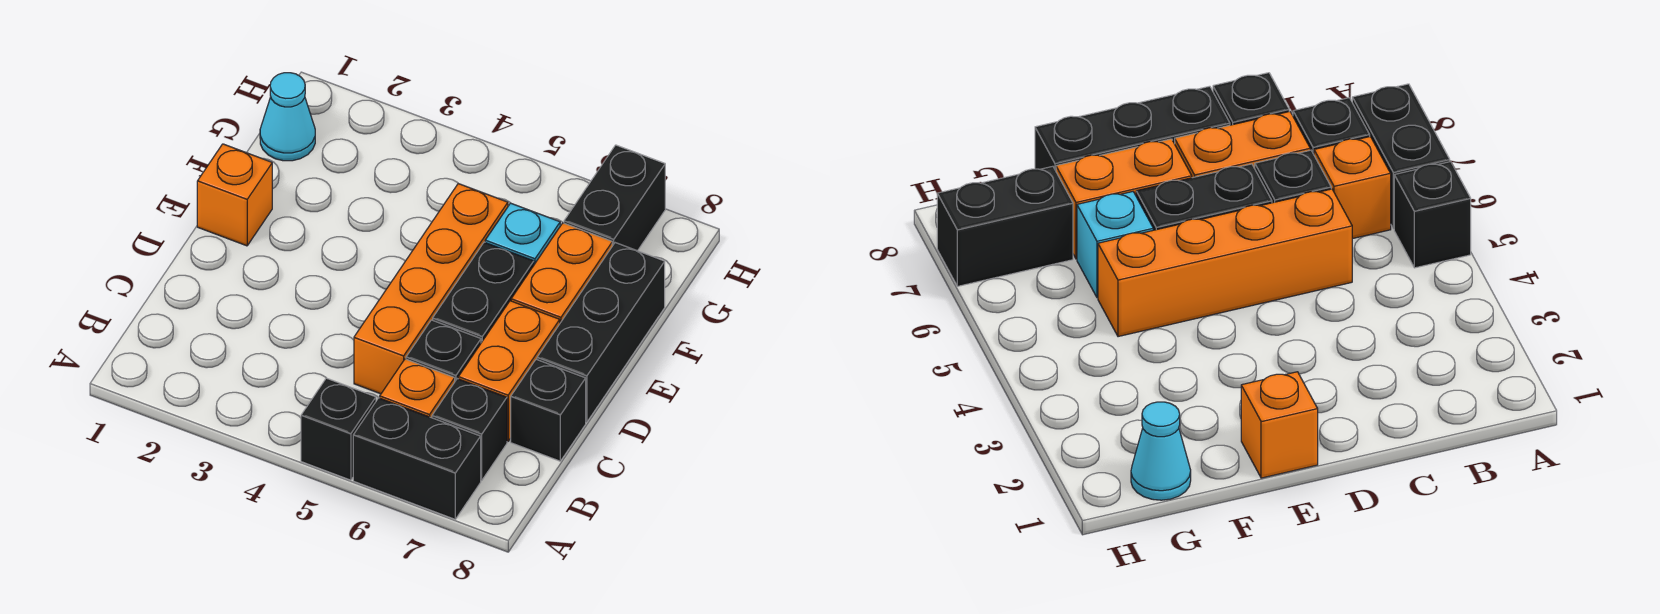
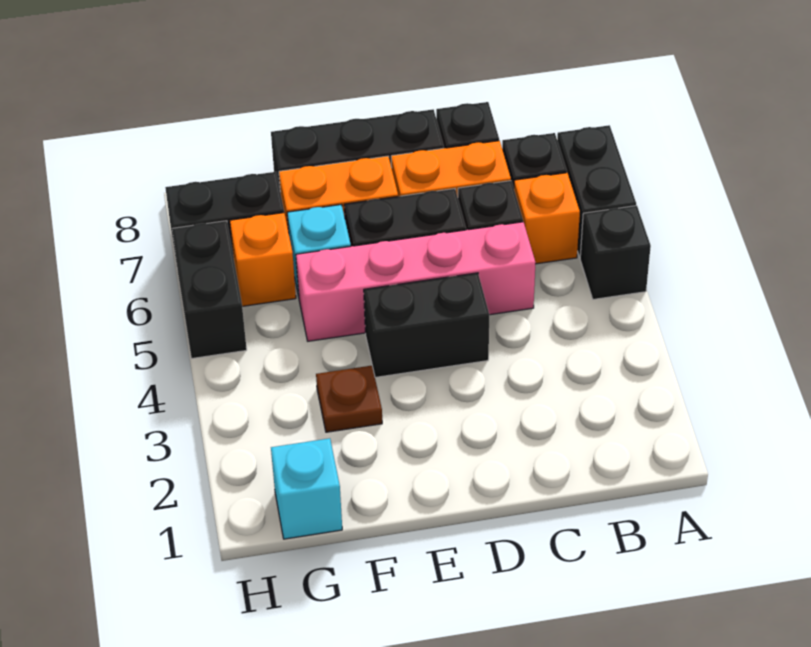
orange 1x4 brick [354,184,508,394] -> pink 1x4 brick [296,222,536,341]
none -> black 1x2 brick [364,273,489,377]
orange 1x1 brick [197,144,272,246] -> orange 1x1 brick moved to [230,213,296,306]
none -> brown 1x1 plate [316,366,382,432]
cyan 1x1 cone [260,73,315,161] -> cyan 1x1 brick [271,438,342,539]
none -> black 1x2 brick [172,221,247,358]

